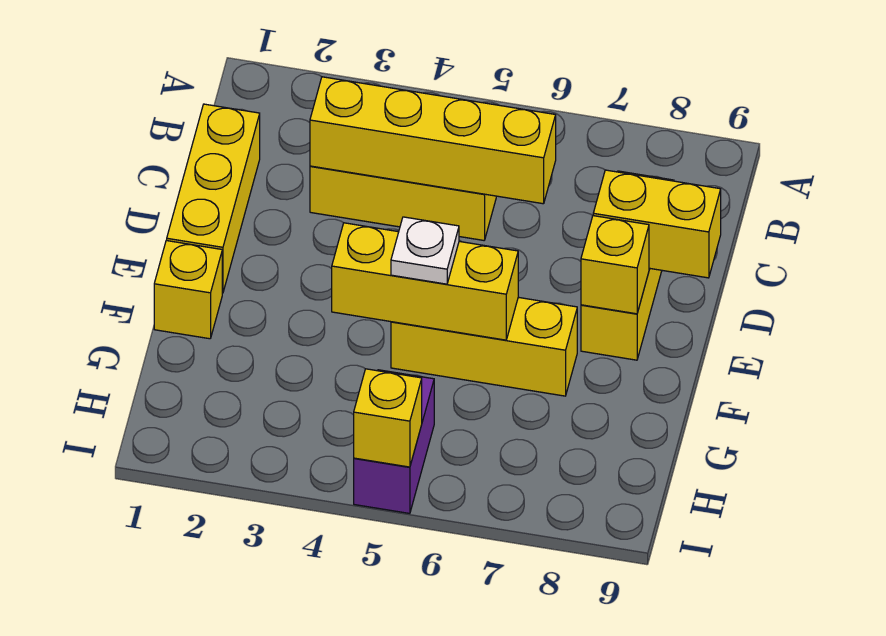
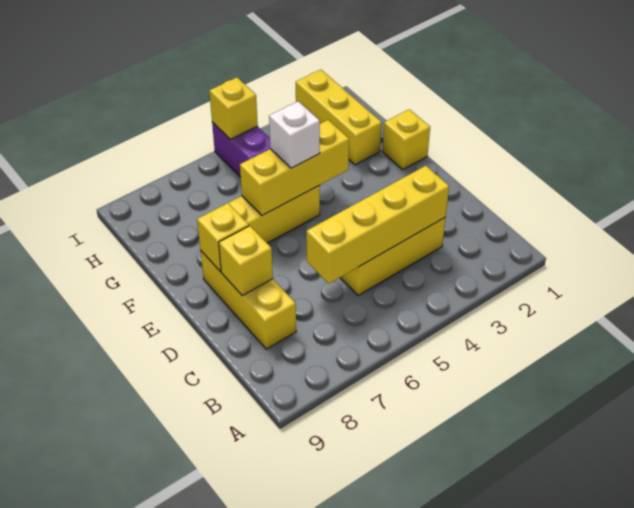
yellow 1x3 brick [167,104,260,293] -> yellow 1x3 brick moved to [296,70,382,165]
yellow 1x2 brick [593,170,721,278] -> yellow 1x1 brick [219,226,273,295]
white 1x1 plate [391,217,459,284] -> white 1x1 brick [269,101,320,168]

